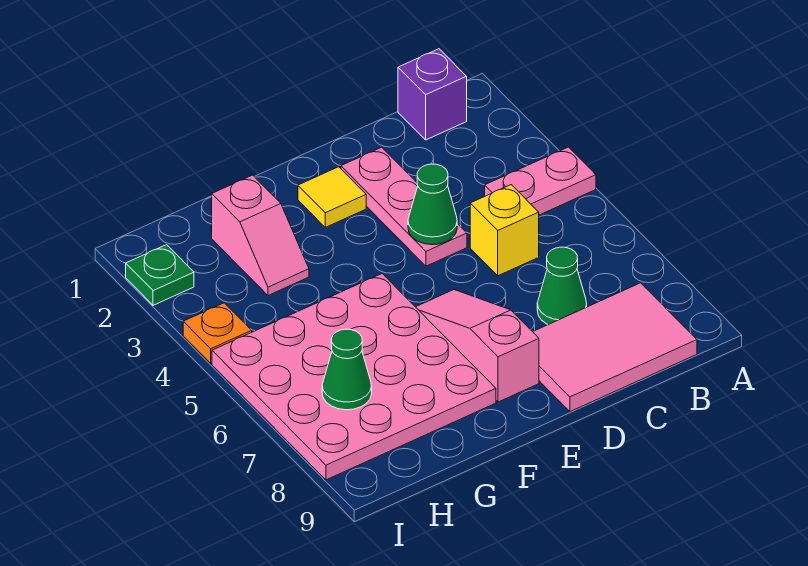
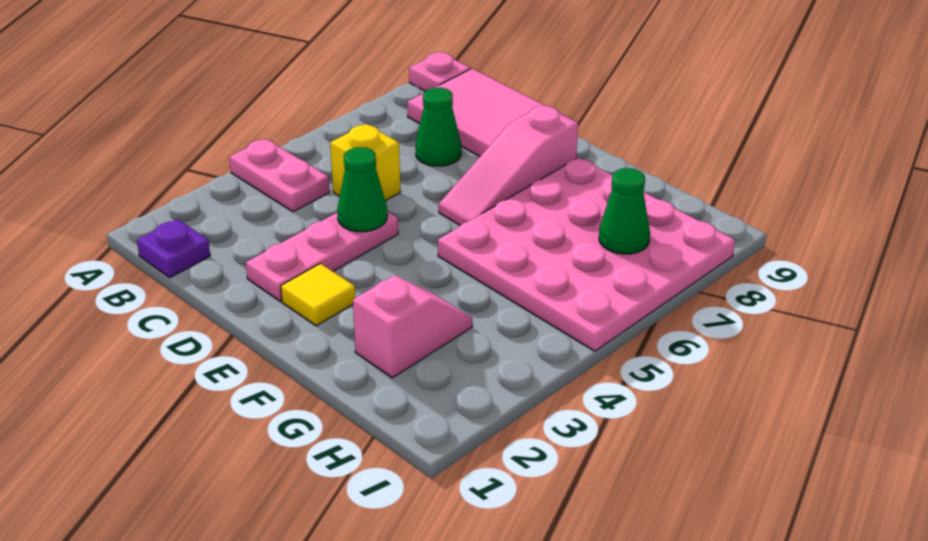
none -> pink 1x1 plate [409,52,471,91]
purple 1x1 brick [398,49,467,140] -> purple 1x1 plate [137,219,210,277]
green 1x1 plate [126,245,194,305] -> none
orange 1x1 plate [183,303,252,363] -> none

